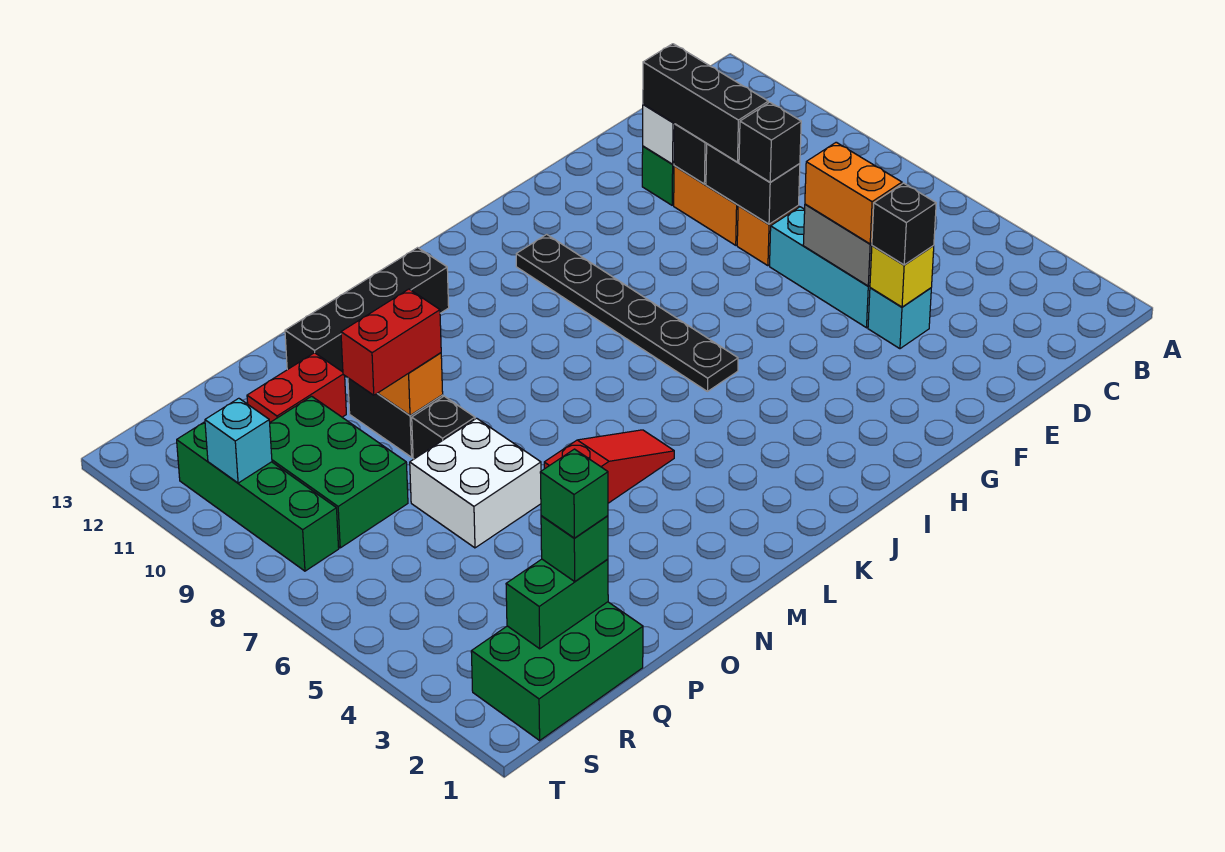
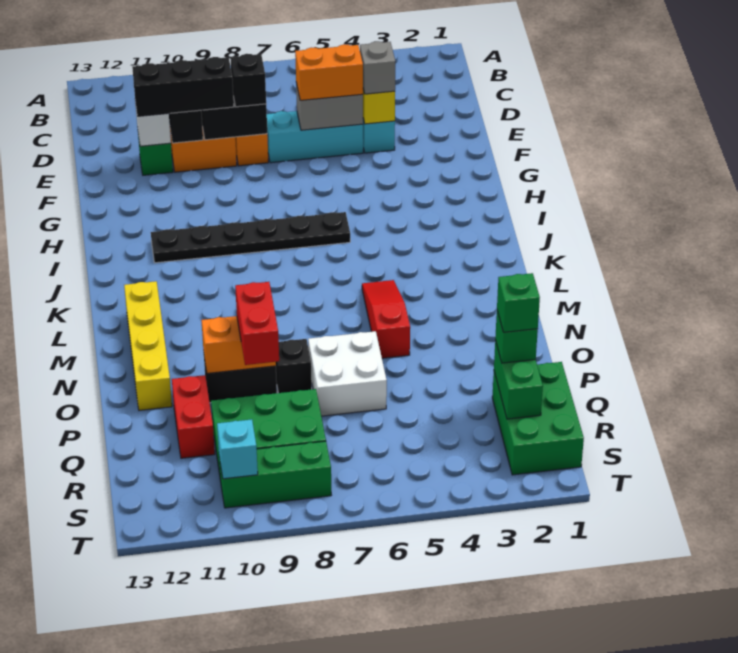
black 1x1 brick [872,183,936,265] -> grey 1x1 brick [360,41,395,94]
black 1x4 brick [285,248,449,372] -> yellow 1x4 brick [124,281,172,410]
green 1x4 brick [177,422,339,571] -> green 1x3 brick [219,441,331,508]

